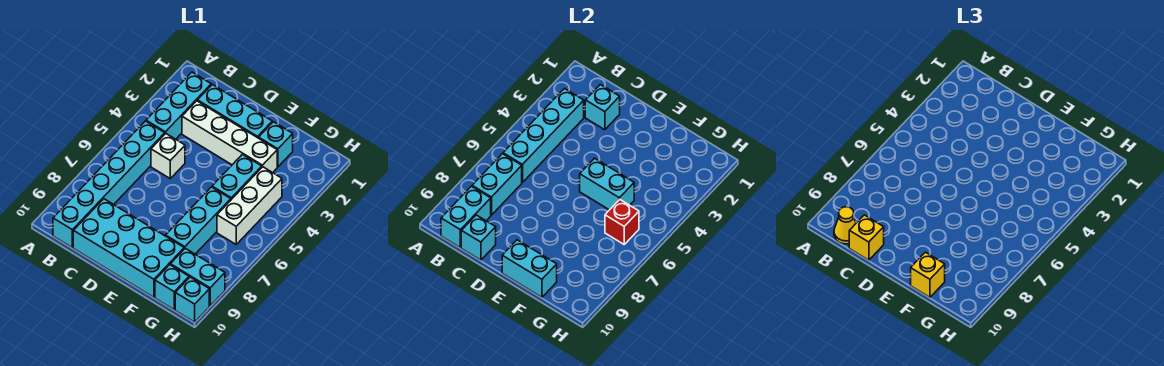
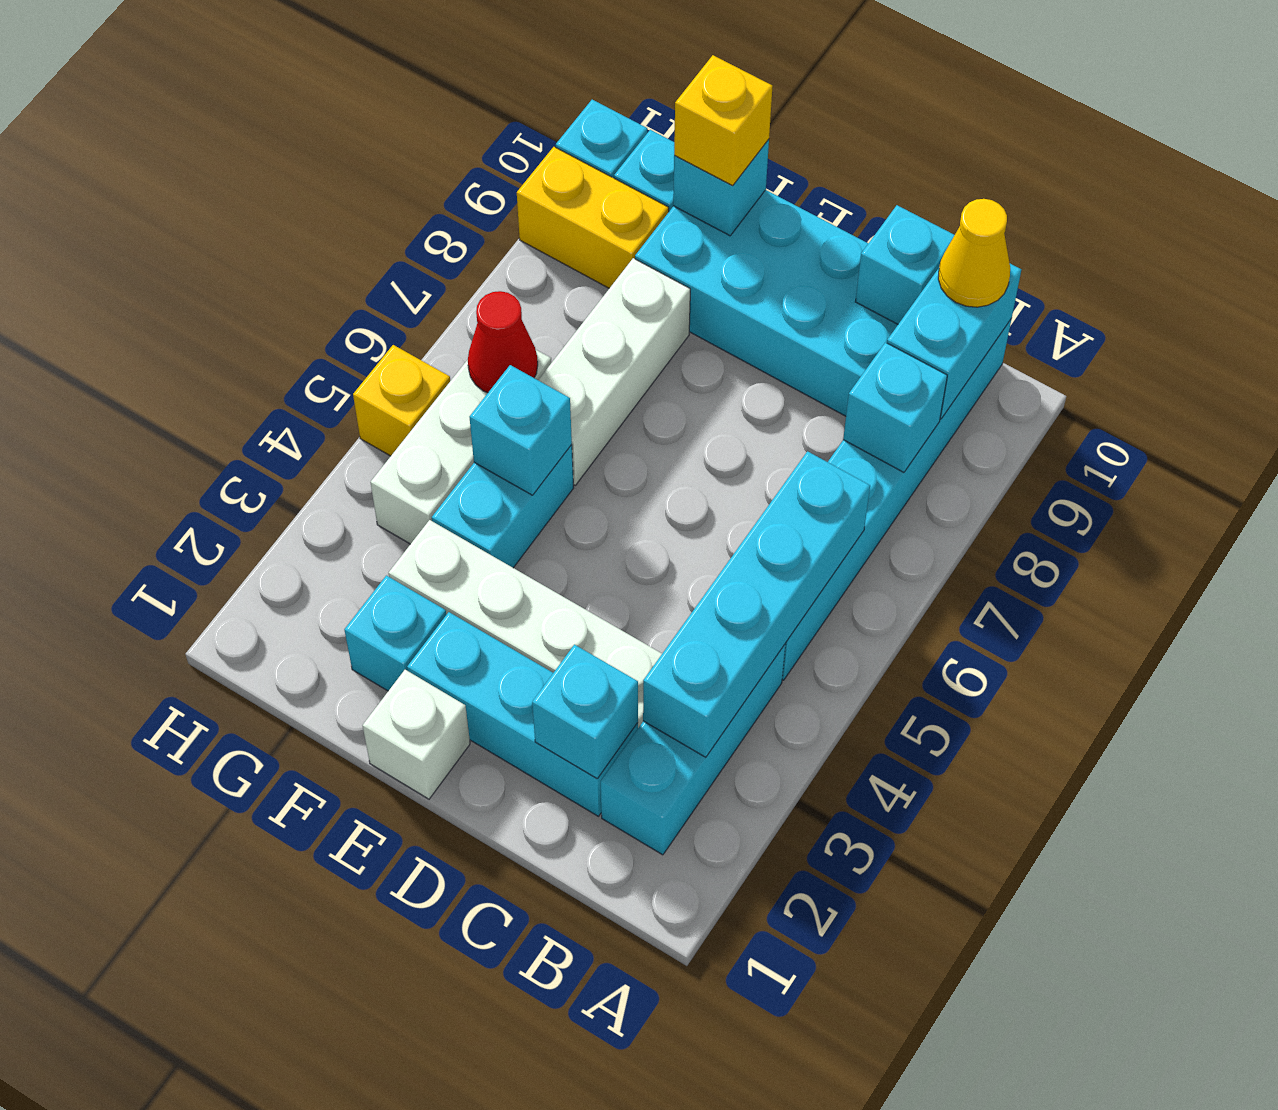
cyan 1x2 brick [472,154,522,215] -> cyan 1x1 brick [843,342,947,472]
white 1x1 brick [151,134,185,178] -> white 1x1 brick moved to [363,670,470,799]
yellow 1x1 brick [849,215,884,260] -> yellow 1x1 brick moved to [353,345,450,456]
cyan 1x2 brick [580,158,634,210] -> cyan 1x1 brick [470,365,572,495]
cyan 1x2 brick [502,240,557,297] -> cyan 1x1 brick [673,139,769,236]
cyan 1x3 brick [166,187,231,254] -> white 1x3 brick [538,258,690,485]
red 1x1 brick [605,200,639,244] -> red 1x1 cone [468,291,538,393]
cyan 1x2 brick [170,248,225,306] -> yellow 1x2 brick [517,147,669,288]

